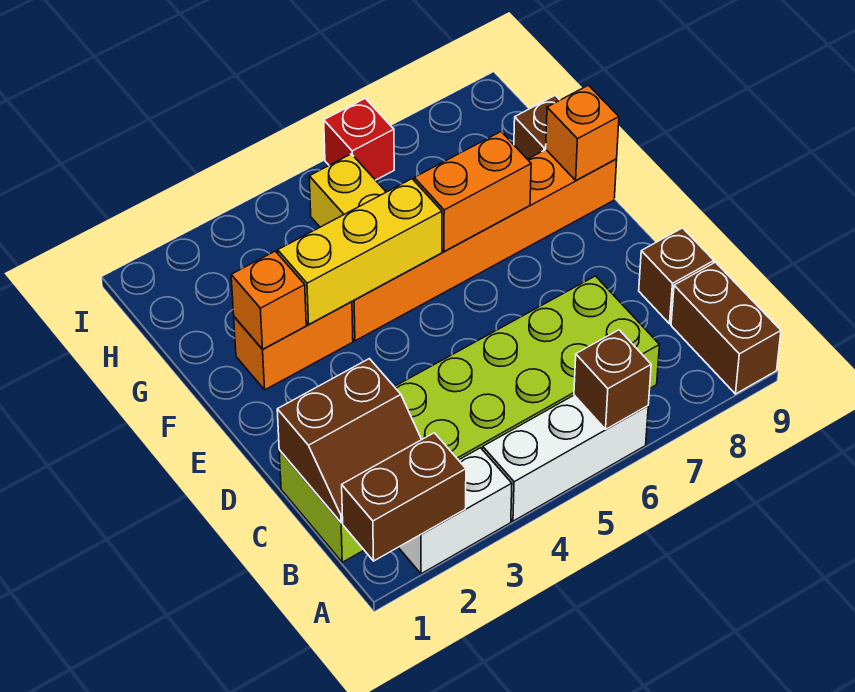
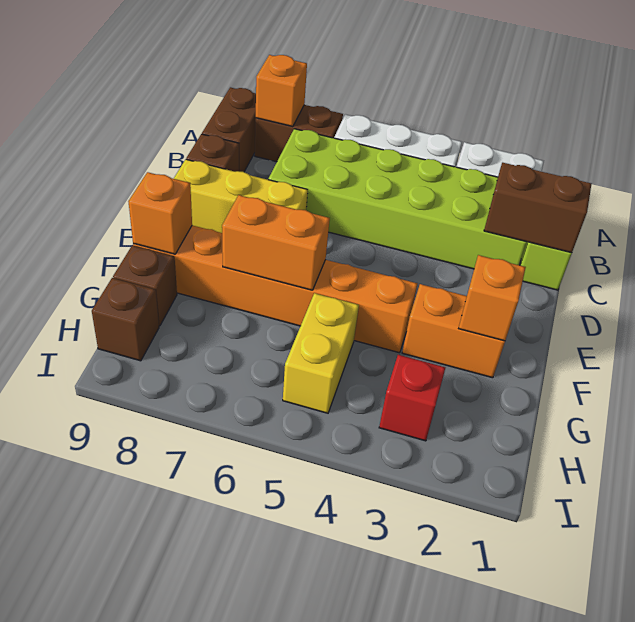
brown 1x2 brick [342,433,466,561] -> brown 1x2 brick moved to [255,105,343,162]
brown 1x1 brick [574,330,651,429] -> brown 1x1 brick moved to [92,278,159,361]
none -> orange 1x1 brick [256,55,307,127]
yellow 1x3 brick [278,179,442,324] -> yellow 1x3 brick moved to [174,160,308,233]
red 1x1 brick [324,98,394,180] -> red 1x1 brick moved to [379,355,445,441]

